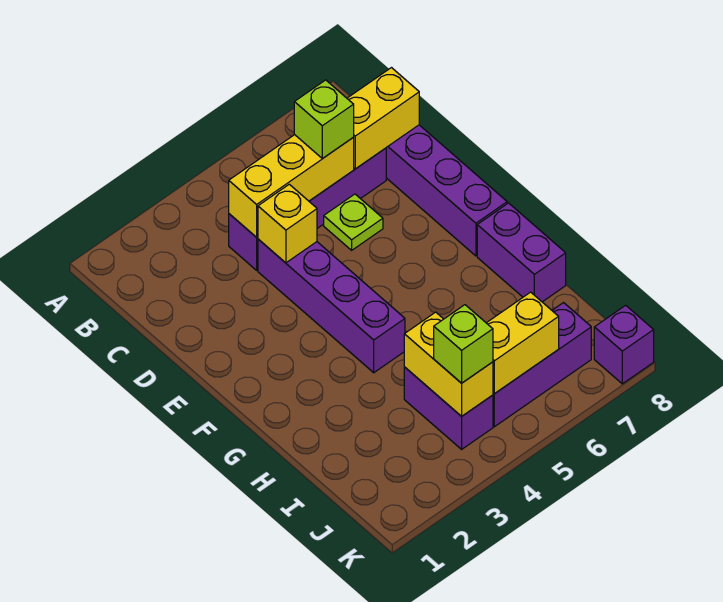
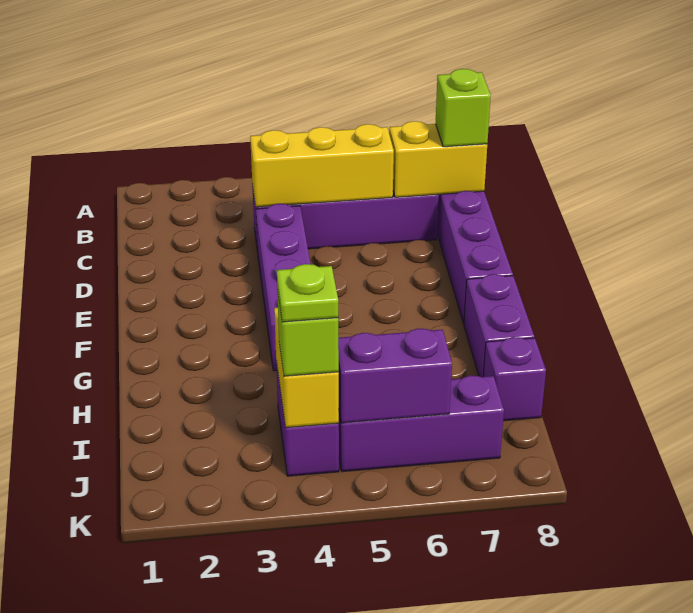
lime 1x1 brick [294,80,354,159] -> lime 1x1 brick moved to [436,69,491,147]
yellow 1x1 brick [258,184,317,263] -> none
lime 1x1 plate [324,194,383,250] -> lime 1x1 plate moved to [277,264,338,322]
yellow 1x2 brick [487,292,559,394] -> purple 1x2 brick [338,328,452,423]
purple 1x1 brick [594,305,654,384] -> purple 1x1 brick moved to [483,337,546,421]

